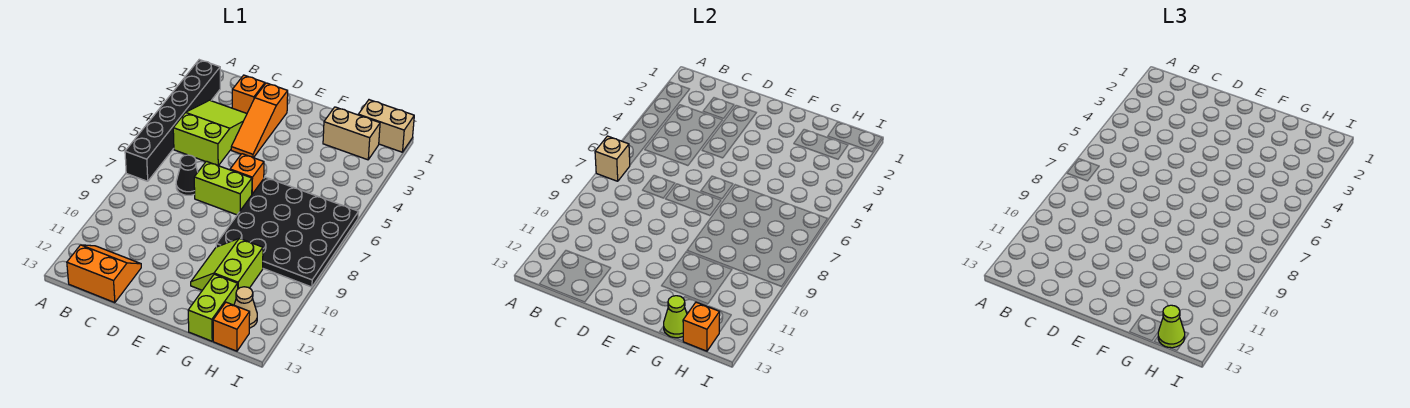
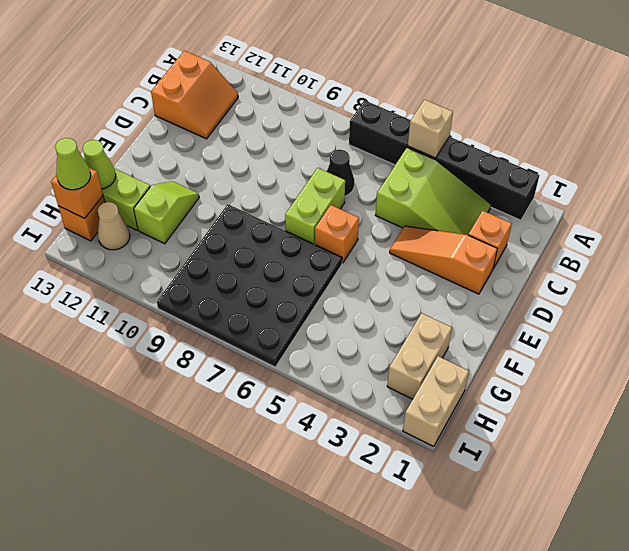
tan 1x1 brick [595,136,630,181] -> tan 1x1 brick moved to [408,100,453,158]
lime 2x2 slope [191,238,263,290] -> lime 1x2 slope [134,181,199,244]

